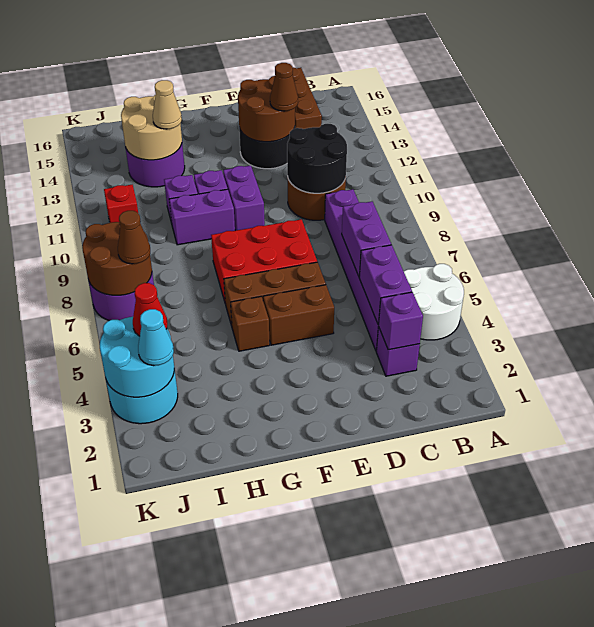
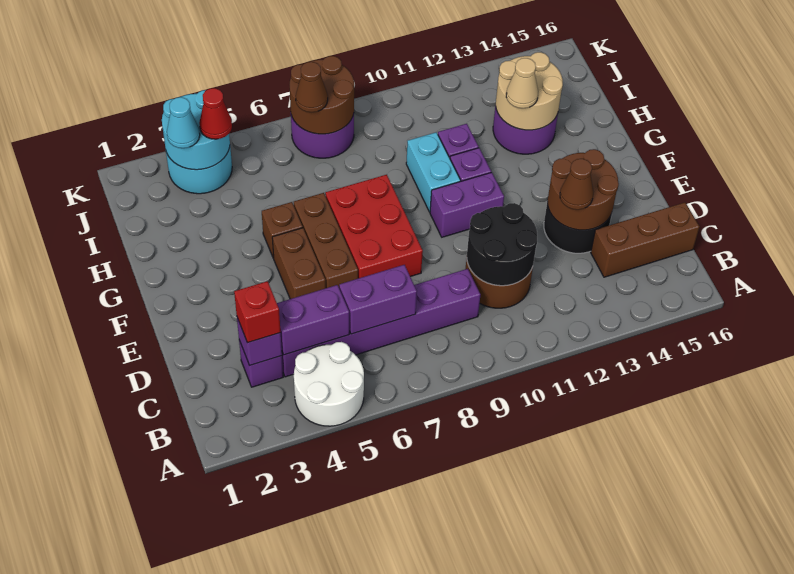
purple 1x2 brick [169,189,235,245] -> cyan 1x2 brick [406,132,460,212]
red 1x1 brick [104,185,138,223] -> red 1x1 brick moved to [234,281,281,343]

